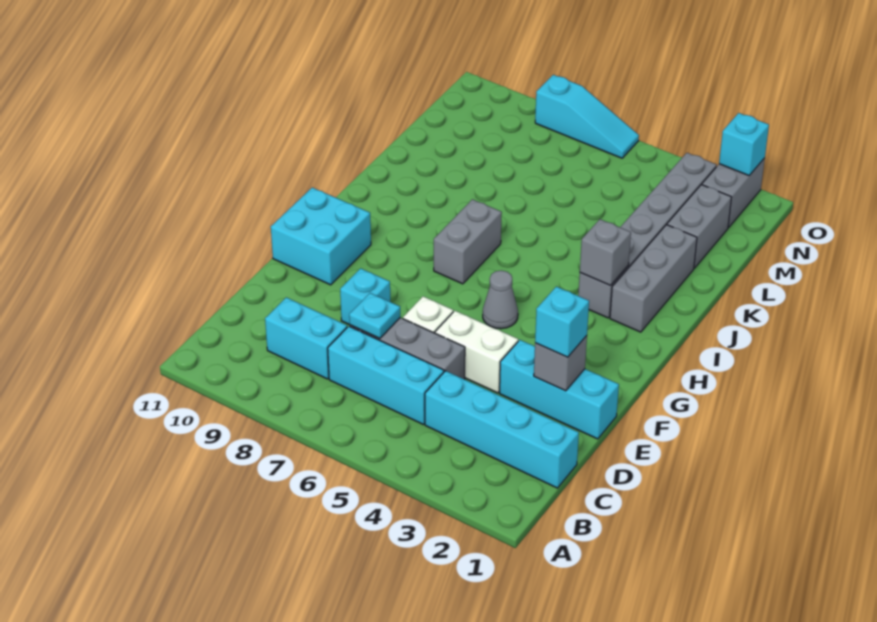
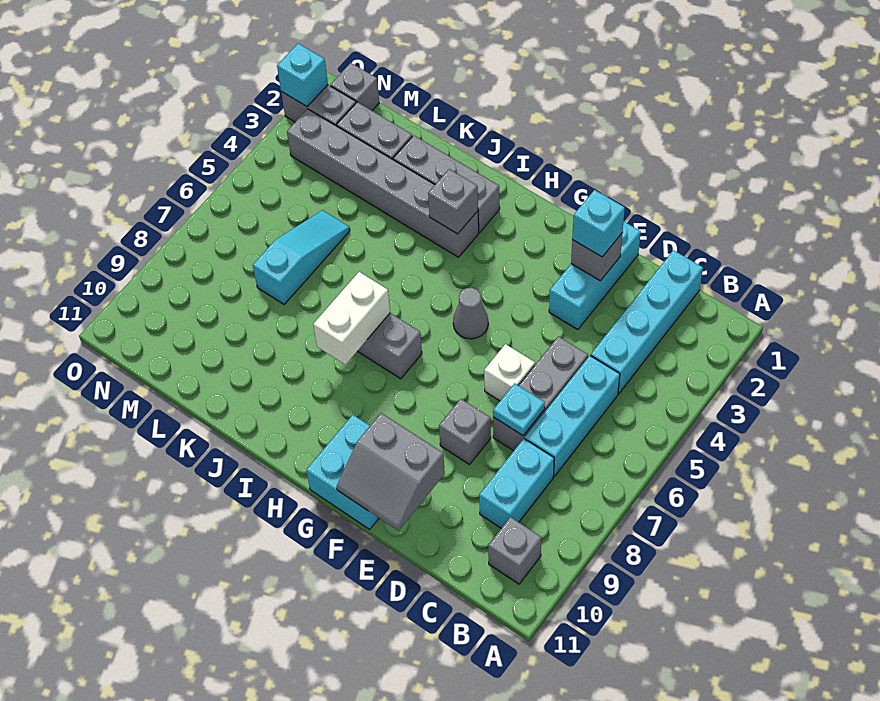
none -> grey 1x1 brick [488,517,542,584]
white 1x2 brick [435,311,518,393] -> white 1x2 brick moved to [313,272,390,365]
cyan 1x1 brick [340,268,390,324] -> grey 1x1 brick [439,399,491,464]
none -> grey 2x2 slope [337,413,445,531]
none -> grey 1x1 brick [330,63,379,110]
cyan 1x3 slope [535,75,639,158] -> cyan 1x3 slope moved to [253,210,350,304]

